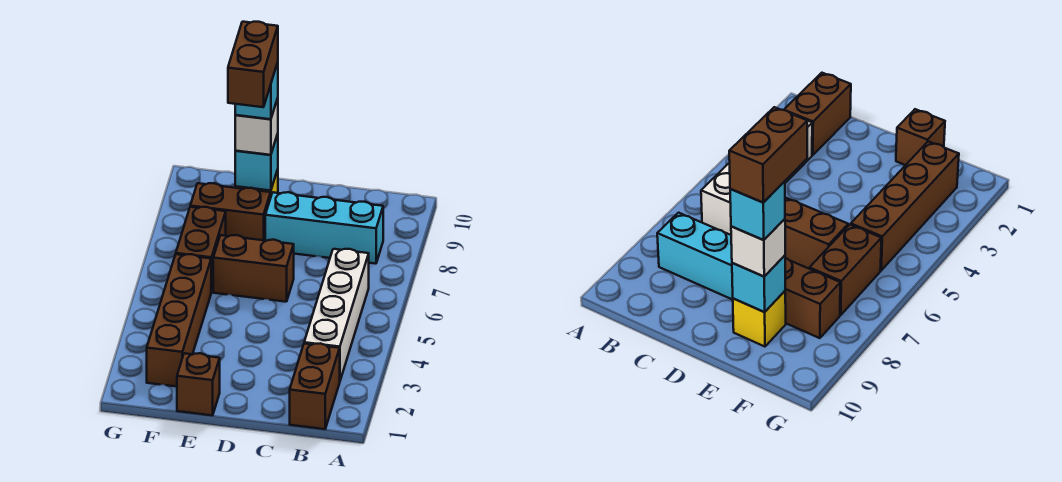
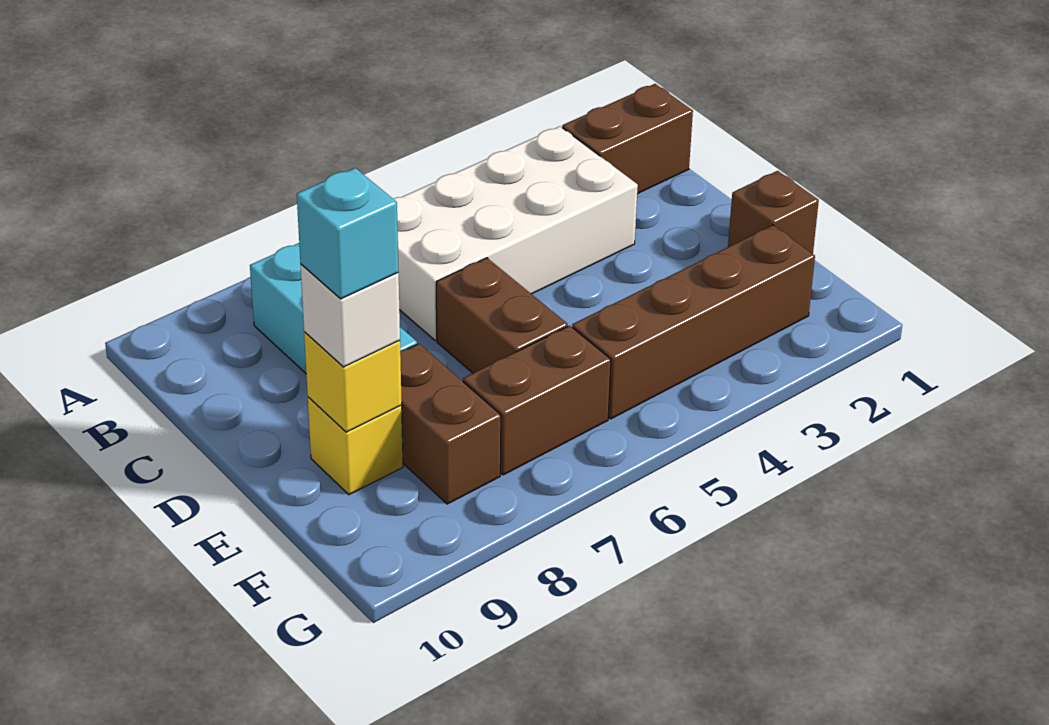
white 1x4 brick [304,249,369,380] -> white 2x4 brick [393,126,638,340]
brown 1x2 brick [228,22,278,107] -> none
cyan 1x1 brick [235,134,278,191] -> yellow 1x1 brick [304,332,402,432]

